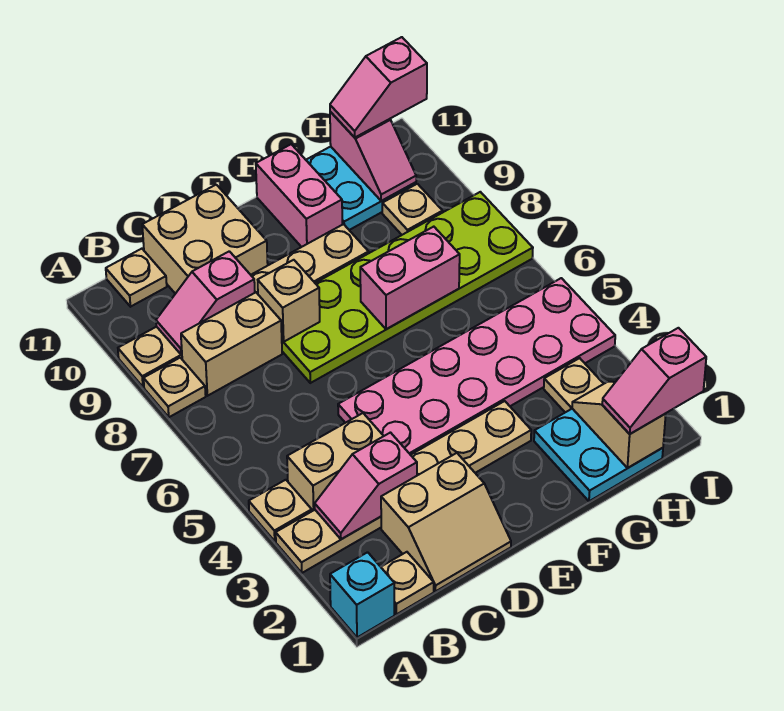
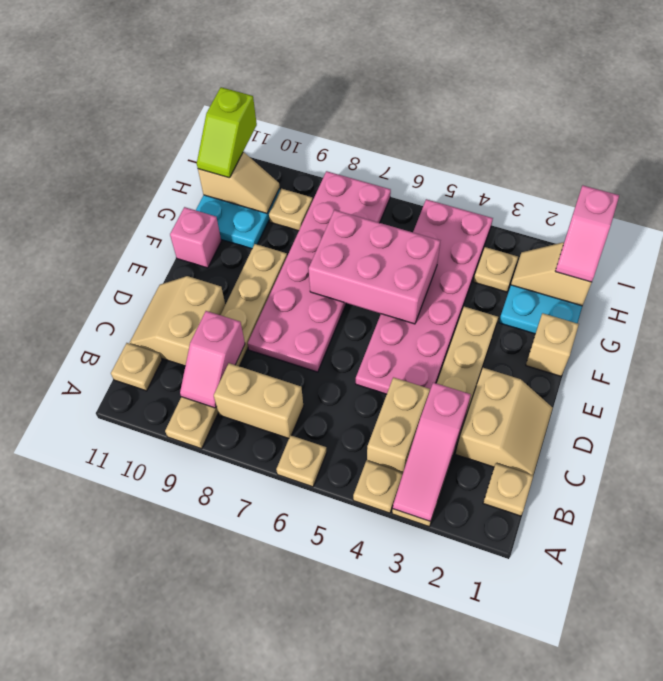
cyan 1x1 brick [330,552,394,637] -> none
tan 1x1 plate [144,358,206,417] -> tan 1x1 plate moved to [276,435,327,487]
pink 1x2 slope [315,433,417,539] -> pink 1x3 slope [393,383,471,522]
tan 1x2 brick [181,293,282,396] -> tan 1x2 brick turned to [214,363,304,438]
tan 2x2 brick [142,185,268,294] -> tan 2x2 slope [129,276,225,366]
lime 2x6 plate [282,192,533,383] -> pink 2x6 plate [248,171,391,372]
tan 1x1 brick [258,260,320,342] -> tan 1x1 brick moved to [526,313,579,376]
pink 1x2 brick [360,227,460,329] -> pink 2x3 brick [309,210,440,324]
pink 1x2 brick [256,144,342,247] -> pink 1x1 brick [170,207,221,268]
pink 1x2 slope [330,112,416,201] -> tan 1x2 slope [198,152,280,213]
pink 1x2 slope [330,37,427,137] -> lime 1x2 slope [197,87,257,178]

